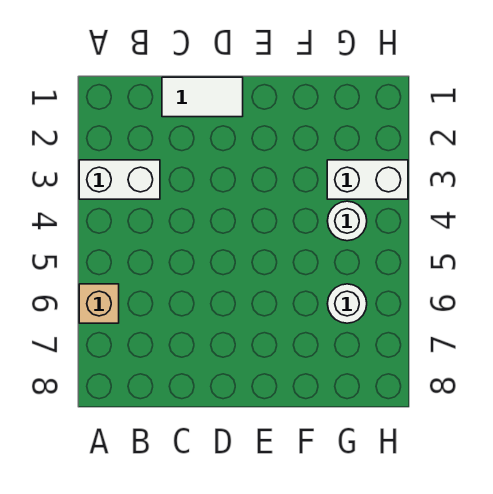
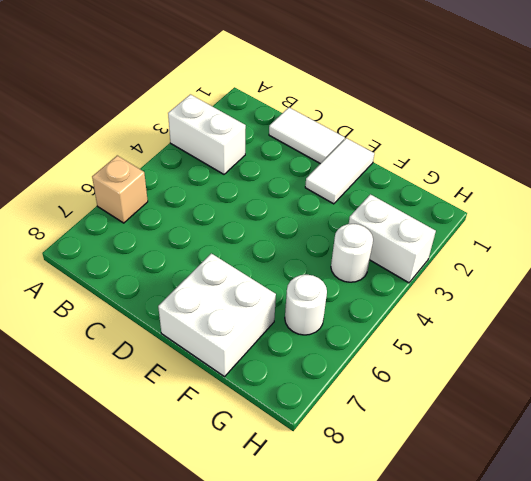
none -> white 1x2 tile [305,138,374,204]
none -> white 2x2 brick [158,253,276,377]

